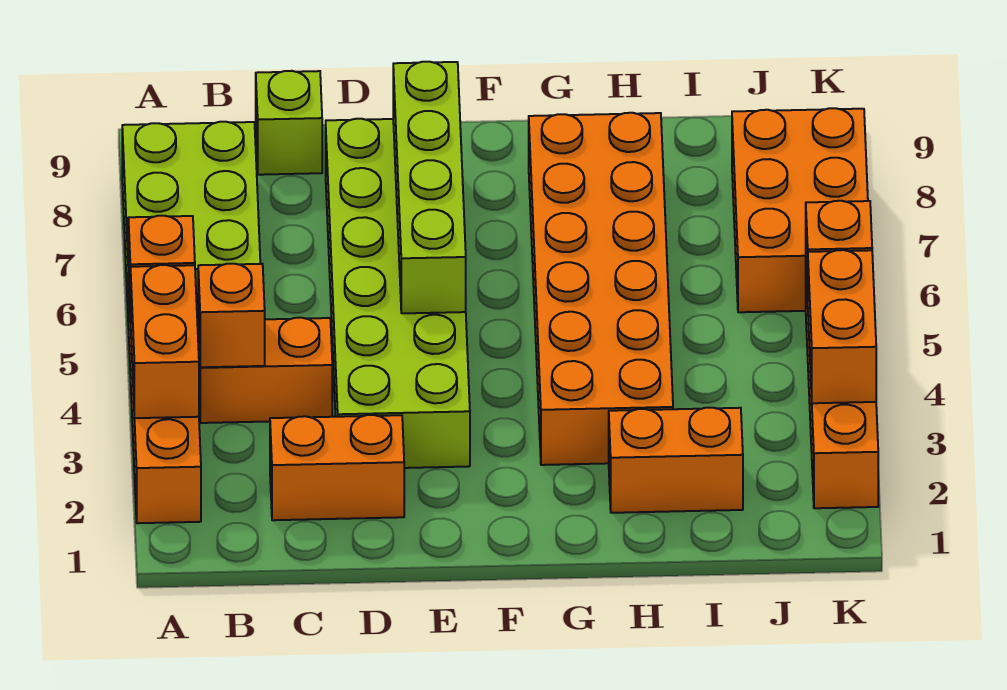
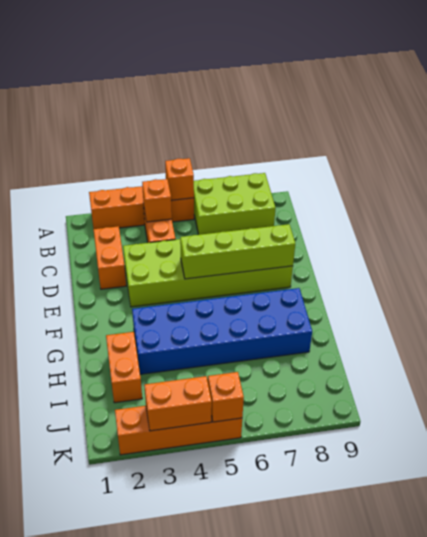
orange 1x2 brick [130,265,199,418] -> none
lime 1x1 brick [256,71,322,175] -> none
orange 2x6 brick [529,113,673,465] -> blue 2x6 brick [132,288,312,374]
orange 2x3 brick [732,108,868,312] -> none

